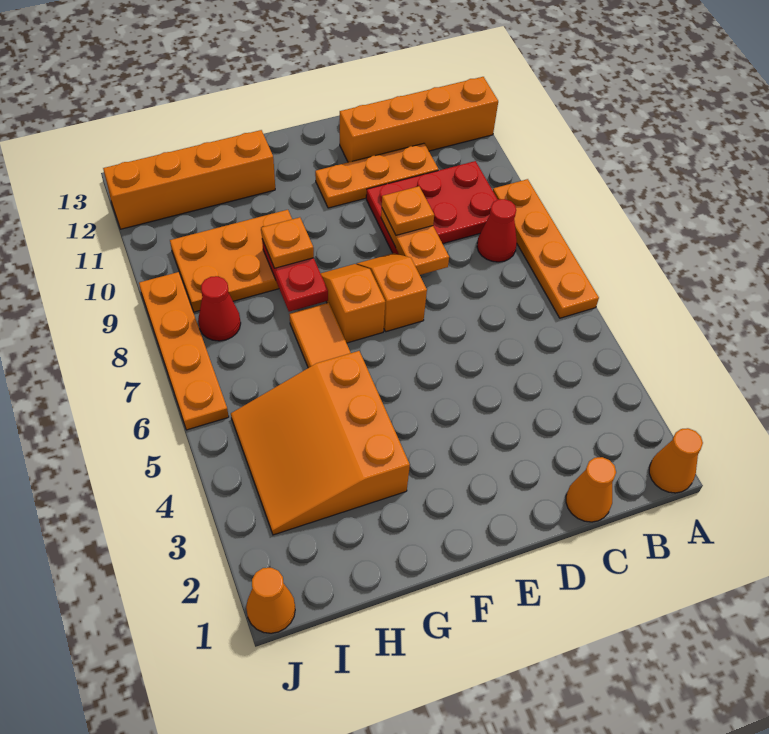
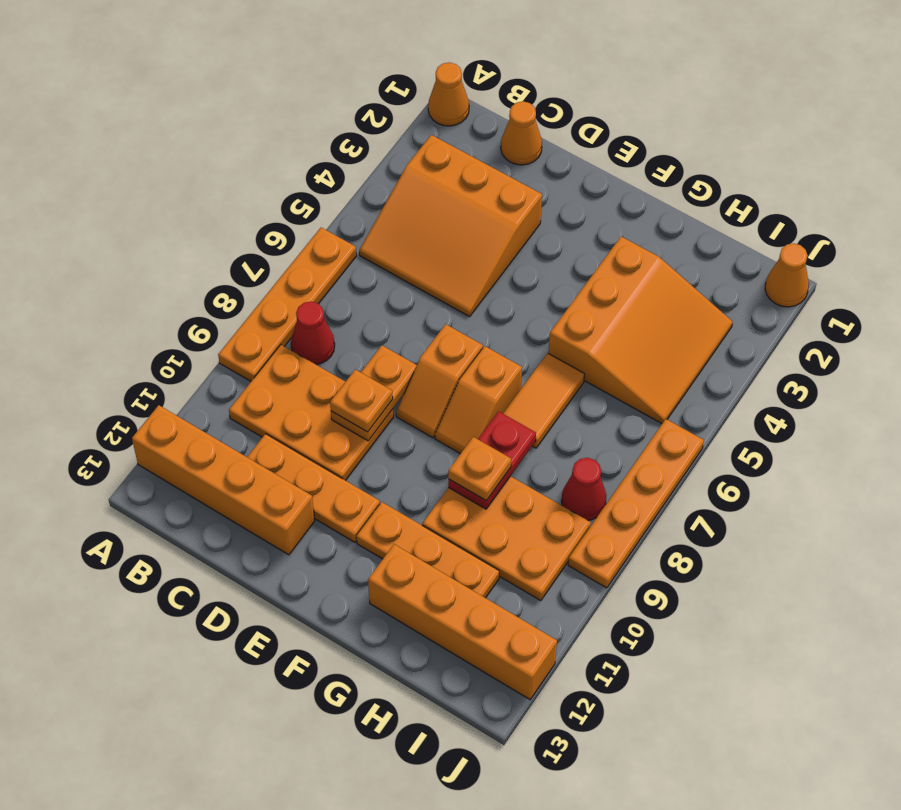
none -> orange 3x3 slope [359,135,542,317]
red 2x3 plate [366,161,498,254] -> orange 2x3 plate [229,345,393,481]
none -> orange 1x3 plate [356,502,499,598]

